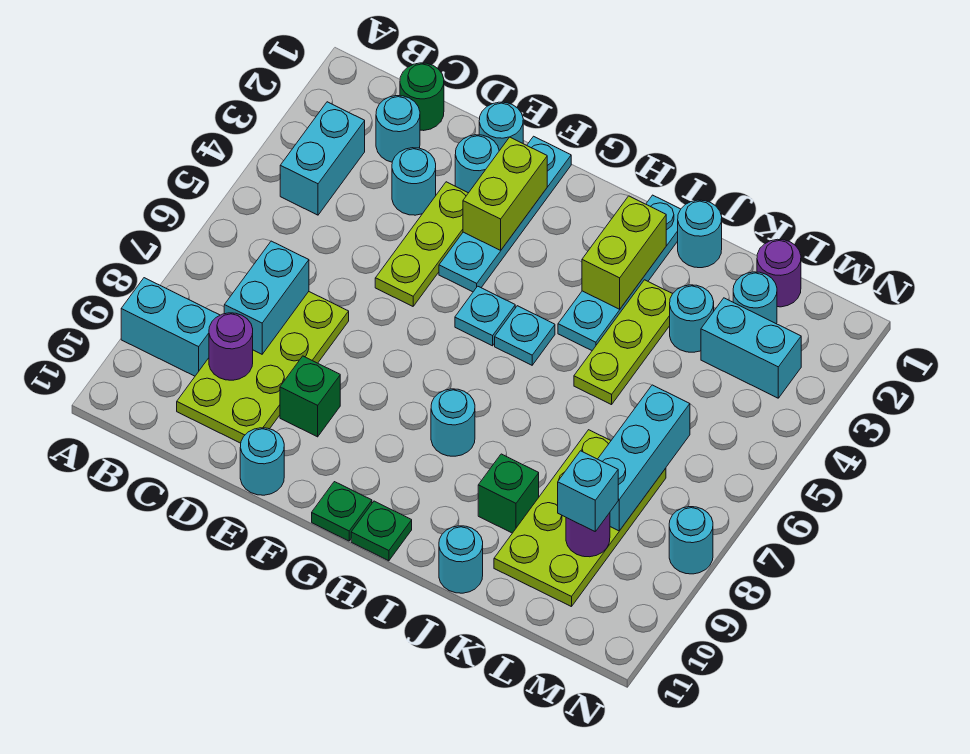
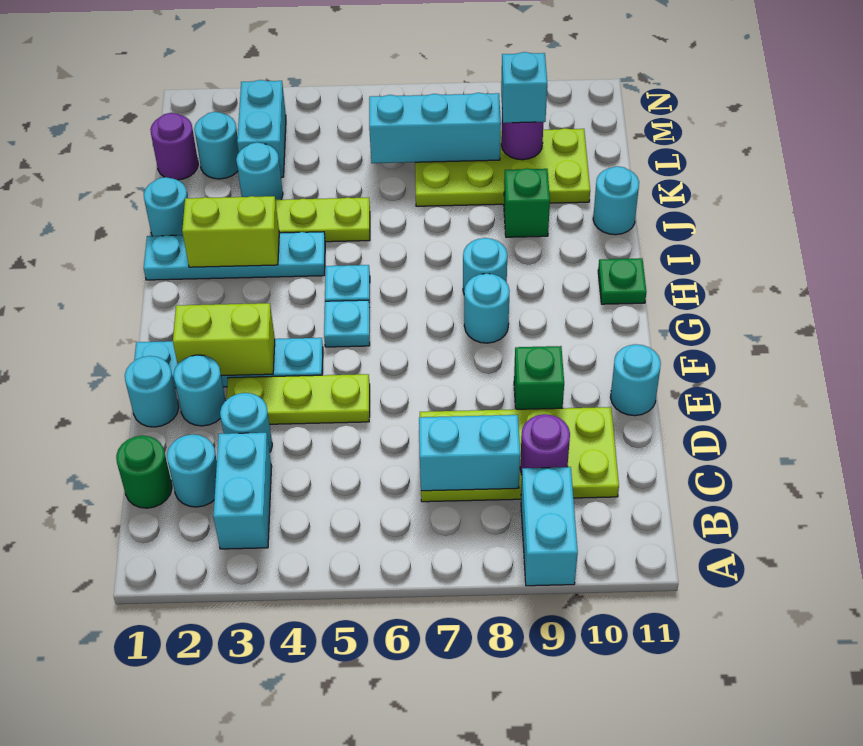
cyan 1x2 brick [280,102,365,215] -> cyan 1x2 brick turned to [213,433,272,549]
green 1x1 plate [312,482,372,541] -> none
cyan 1x1 round brick [669,507,713,574] -> cyan 1x1 round brick moved to [464,273,510,343]

